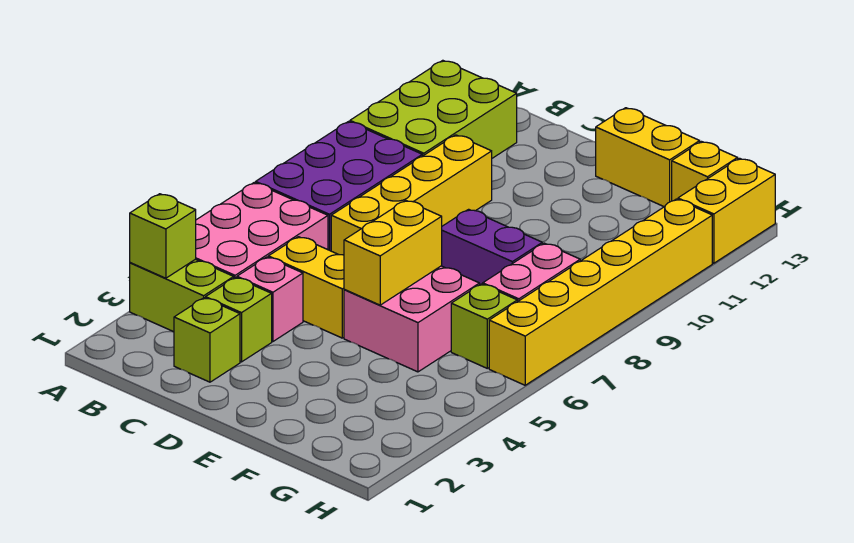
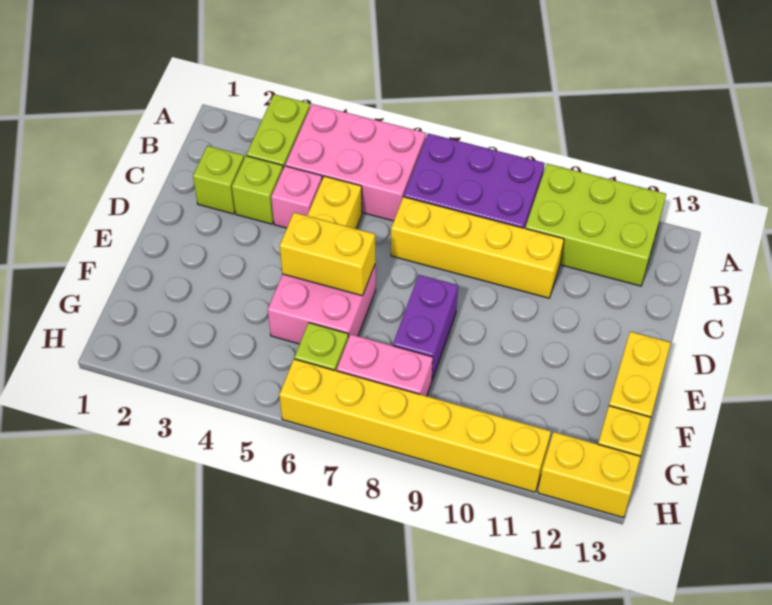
lime 1x1 brick [130,194,196,278] -> none

